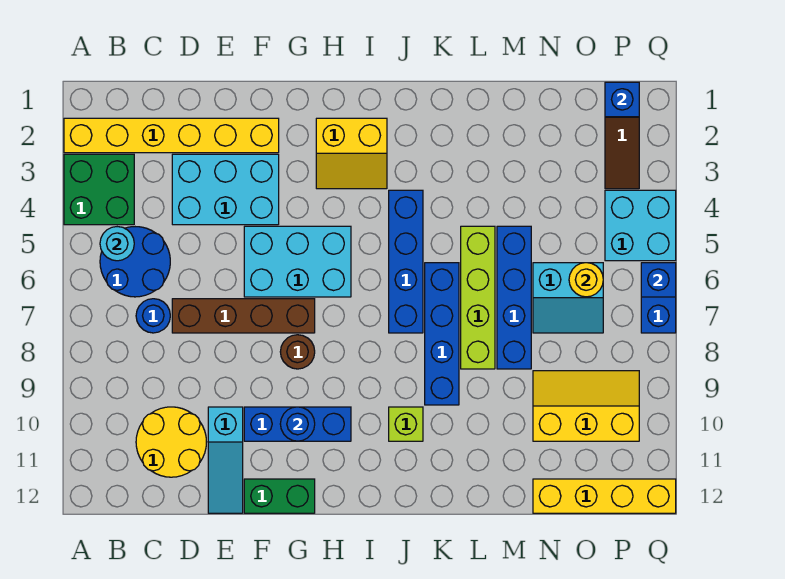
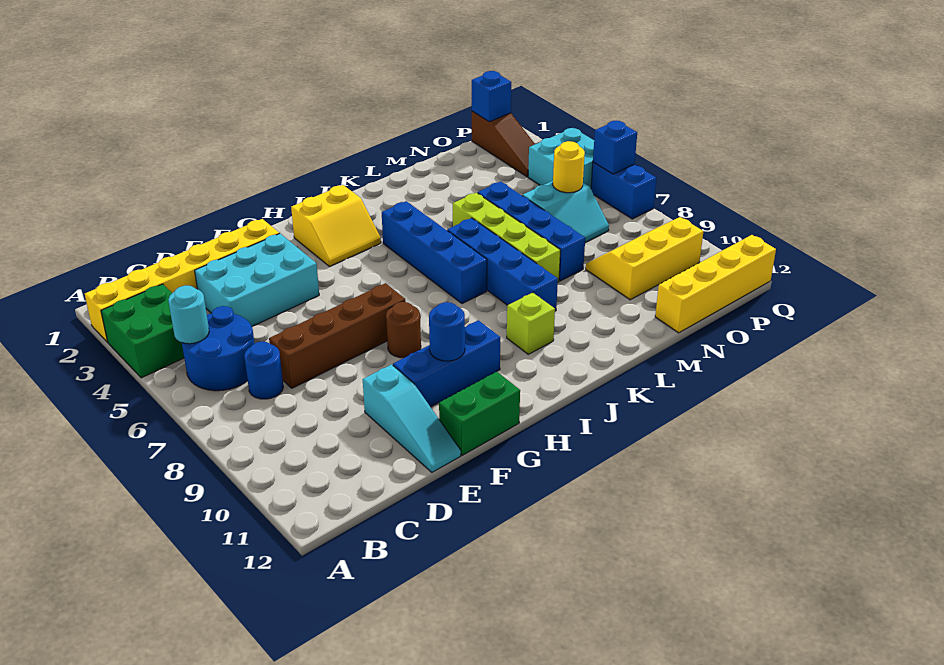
yellow 2x2 round brick [136,407,206,477] -> none
cyan 2x3 brick [244,226,351,297] -> none

